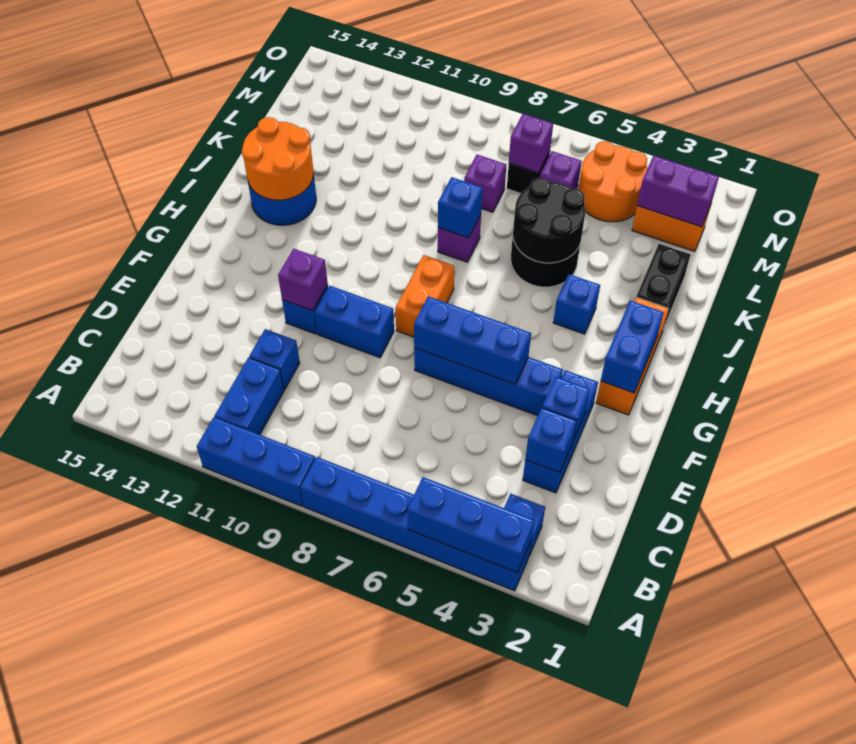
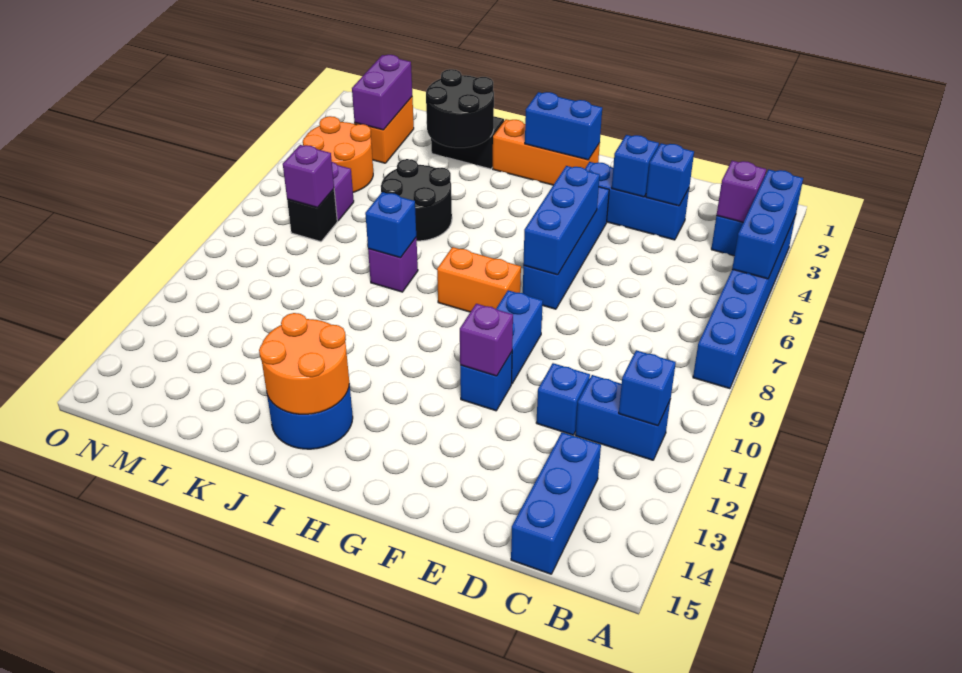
blue 1x3 brick [197,417,315,506] -> blue 1x3 brick moved to [511,432,601,574]
blue 1x1 brick [553,274,600,334] -> blue 1x1 brick moved to [619,350,676,426]
black 2x2 round brick [513,178,585,263] -> black 2x2 round brick moved to [426,69,494,148]
purple 1x1 brick [464,155,506,212] -> purple 1x1 brick moved to [717,161,766,222]

